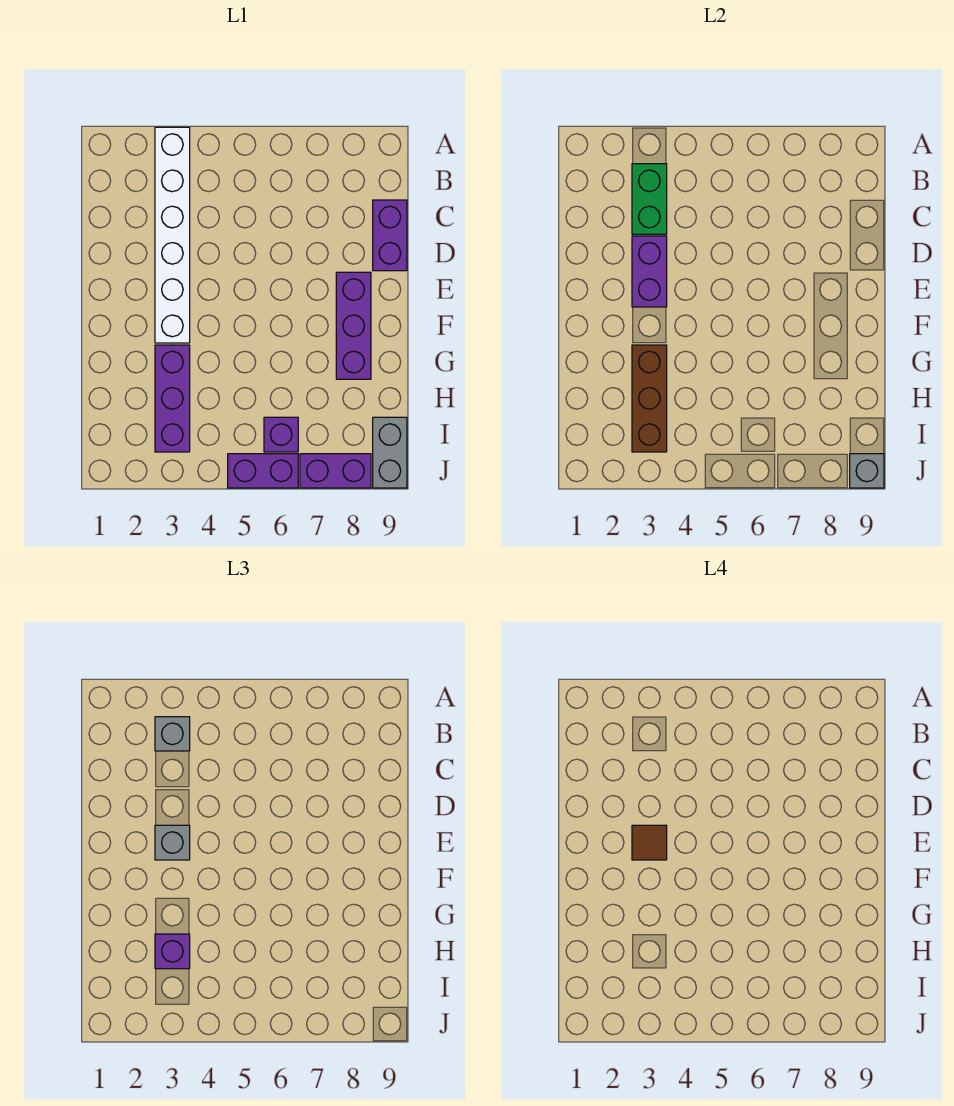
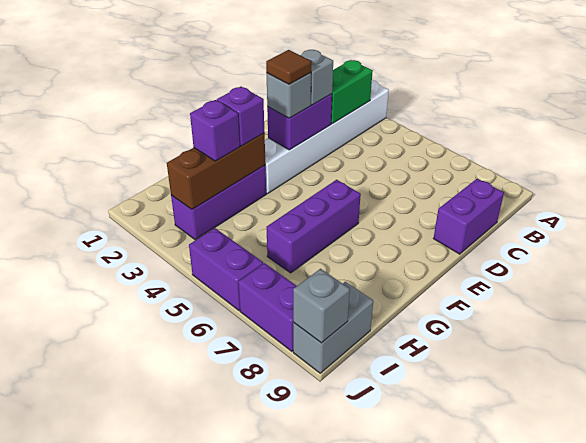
grey 1x1 brick [155,717,190,751] -> grey 1x1 brick moved to [300,50,333,105]
purple 1x3 brick [336,272,371,379] -> purple 1x3 brick moved to [266,180,361,273]
purple 1x1 brick [264,417,298,452] -> purple 1x1 brick moved to [217,87,264,146]

